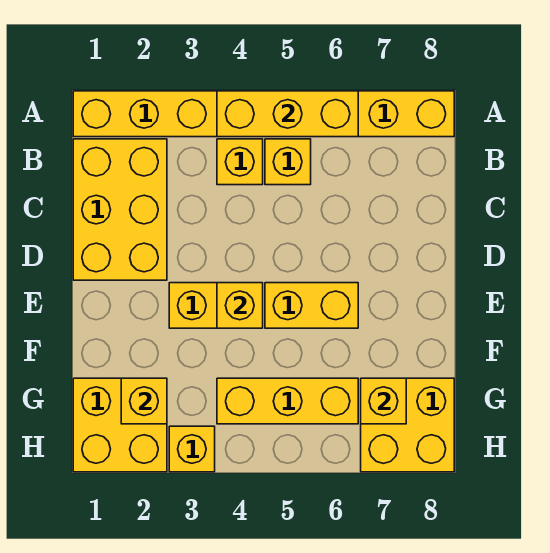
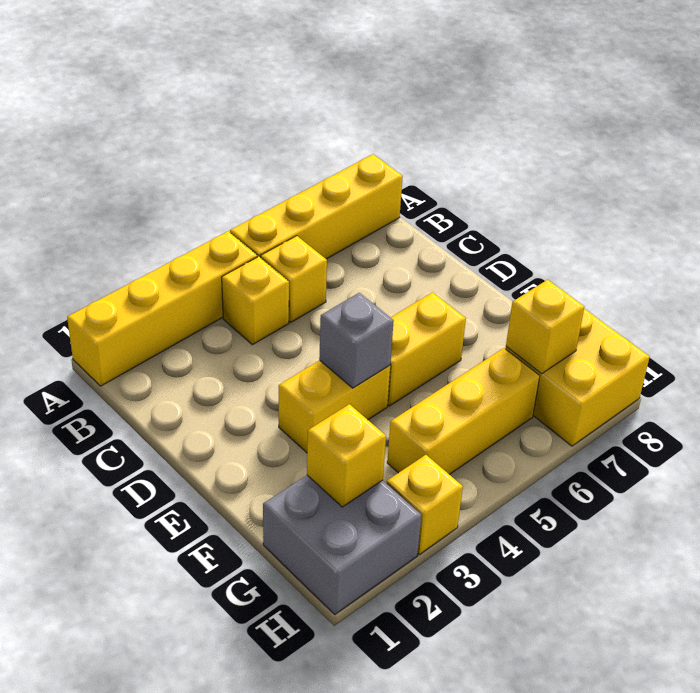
yellow 1x3 brick [217,91,358,137] -> none
yellow 2x3 brick [73,139,167,280] -> none
yellow 1x1 brick [217,283,263,328] -> grey 1x1 brick [319,293,394,388]
yellow 2x2 brick [73,378,167,472] -> grey 2x2 brick [263,475,421,614]

